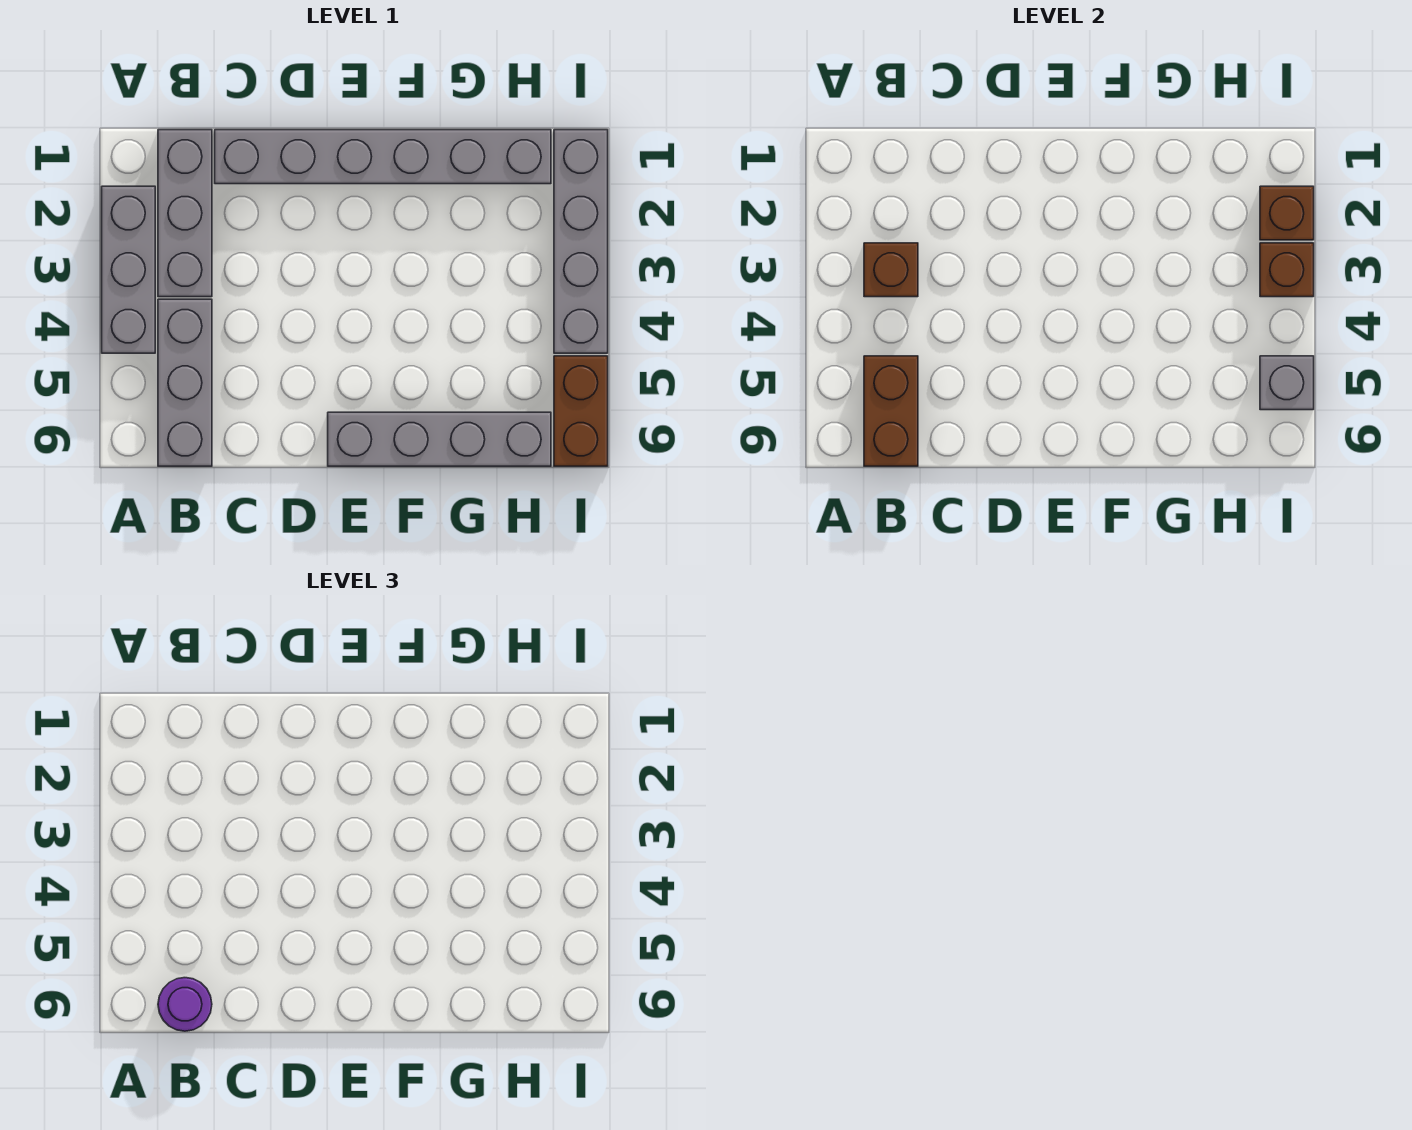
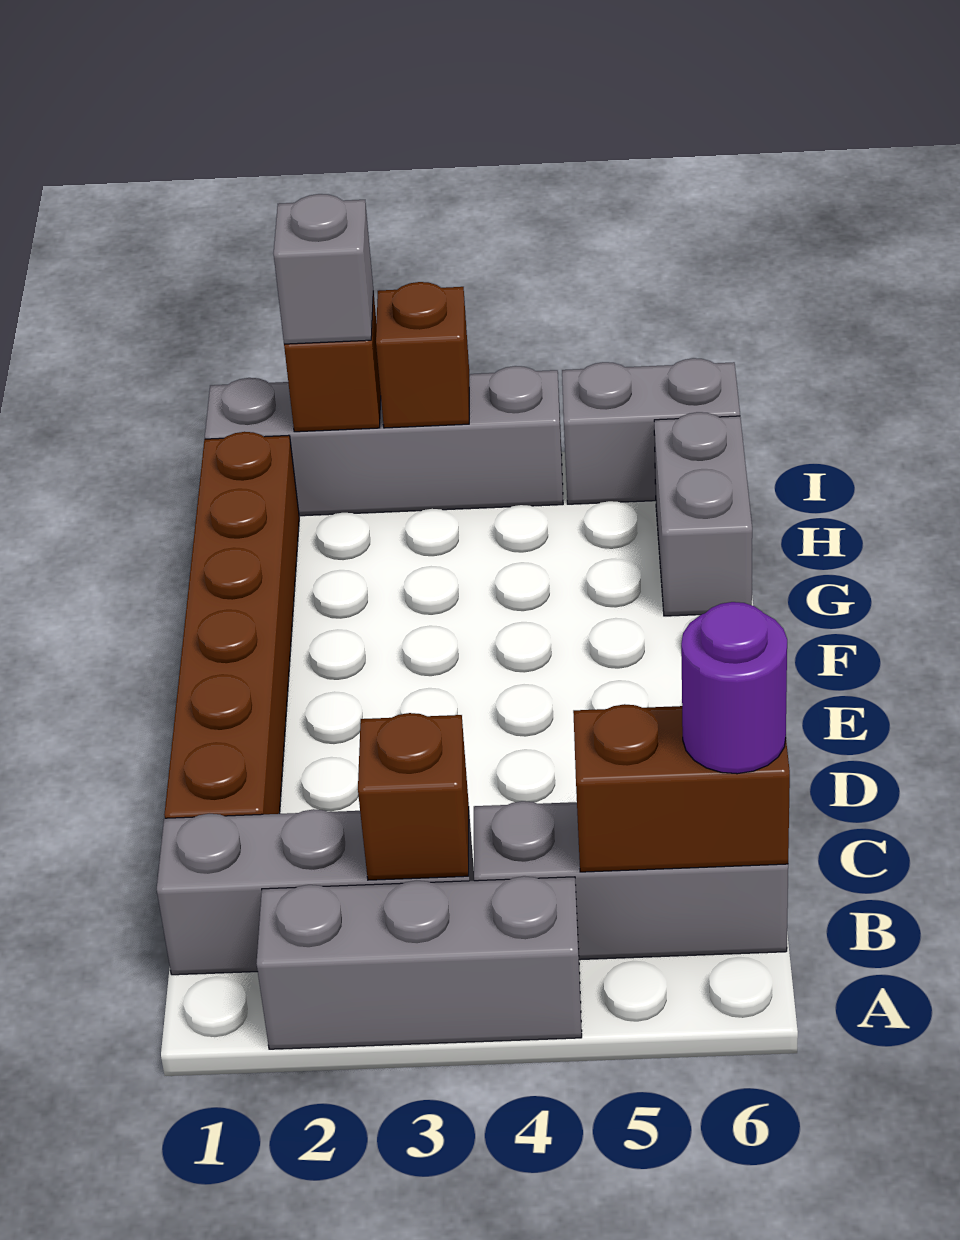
grey 1x6 brick [215,130,551,184] -> brown 1x6 brick [164,432,299,818]
grey 1x4 brick [328,412,551,466] -> grey 1x2 brick [654,412,752,616]
brown 1x2 brick [554,356,608,466] -> grey 1x2 brick [562,358,740,504]
grey 1x1 brick [1260,356,1314,410] -> grey 1x1 brick moved to [274,194,373,344]

